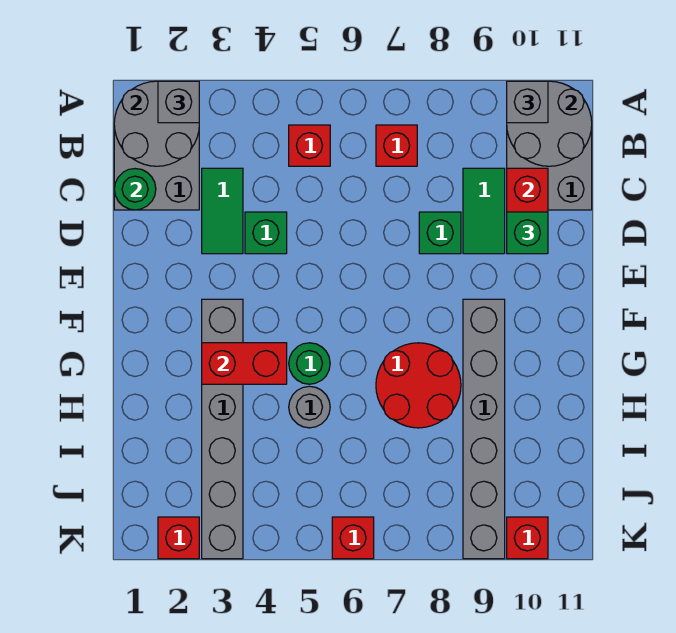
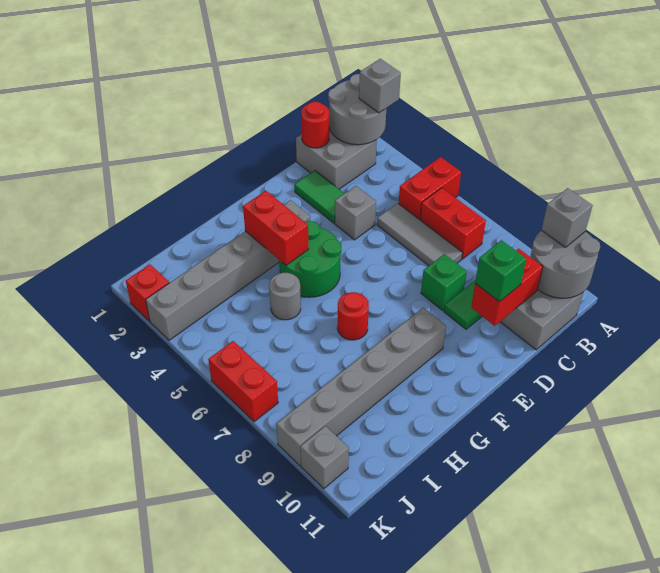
red 1x1 brick [289,125,330,166] -> red 1x2 brick [399,157,461,220]
red 1x1 brick [376,125,417,166] -> red 1x2 brick [420,188,486,259]
green 1x1 round brick [114,169,156,210] -> red 1x1 round brick [301,102,329,148]
green 1x2 tile [202,168,243,254] -> green 1x2 tile turned to [294,171,345,223]
none -> grey 1x3 tile [377,203,462,266]
green 1x1 brick [245,212,287,254] -> grey 1x1 brick [335,186,376,240]
green 1x1 round brick [289,343,330,384] -> green 2x2 round brick [279,221,341,297]
red 2x2 round brick [376,343,461,428] -> red 1x1 round brick [337,292,369,340]
red 1x1 brick [332,517,374,559] -> red 1x2 brick [208,341,278,422]
red 1x1 brick [507,517,548,559] -> grey 1x1 brick [300,426,349,489]

